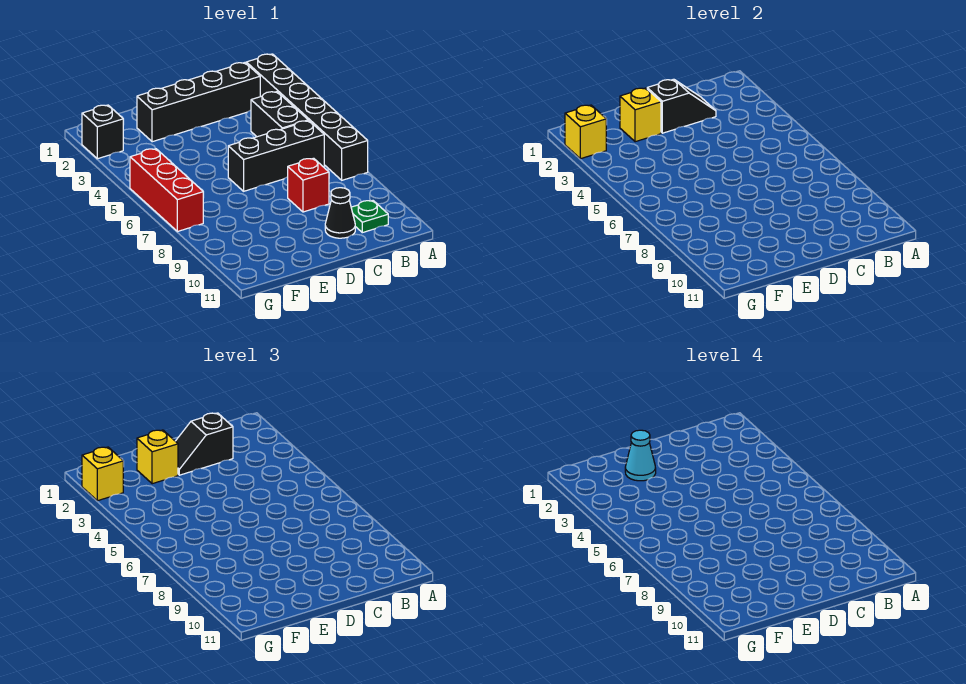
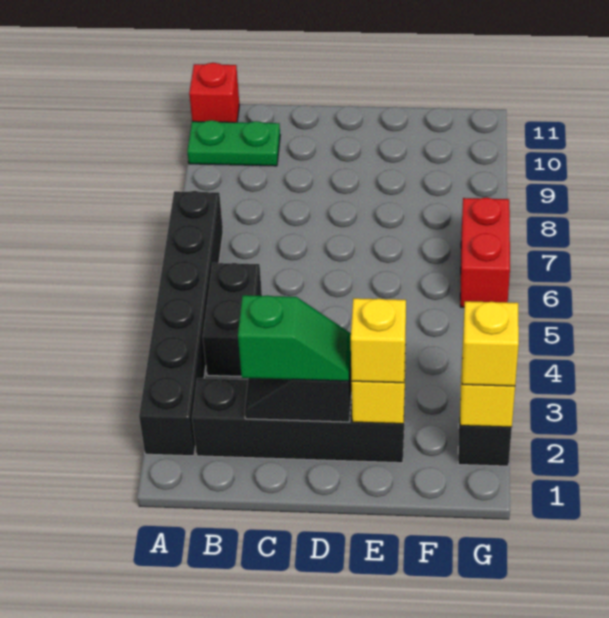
black 1x3 brick [228,121,324,191] -> none
green 1x1 plate [351,201,388,233] -> green 1x2 plate [187,120,280,166]
black 1x2 slope [176,413,233,475] -> green 1x2 slope [238,295,351,381]
red 1x1 brick [288,158,329,212] -> red 1x1 brick moved to [189,63,239,122]
black 1x1 cone [325,188,355,238] -> none
cyan 1x1 cone [625,430,656,481] -> none
red 1x3 brick [130,149,203,232] -> red 1x2 brick [460,197,510,307]

